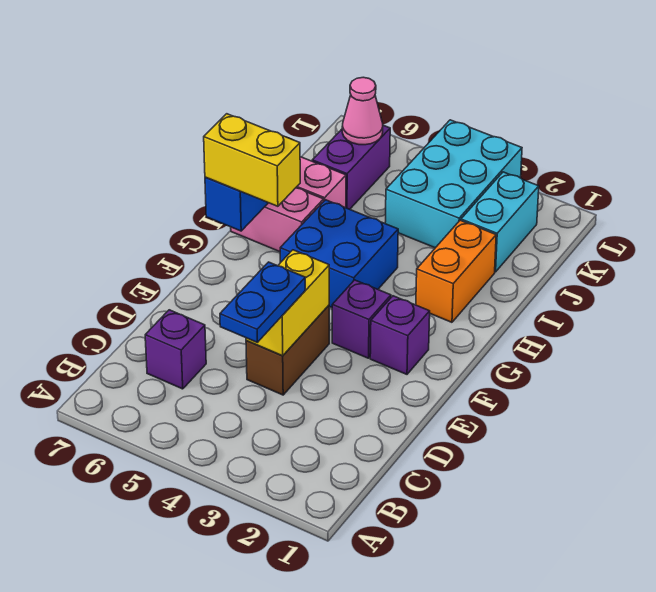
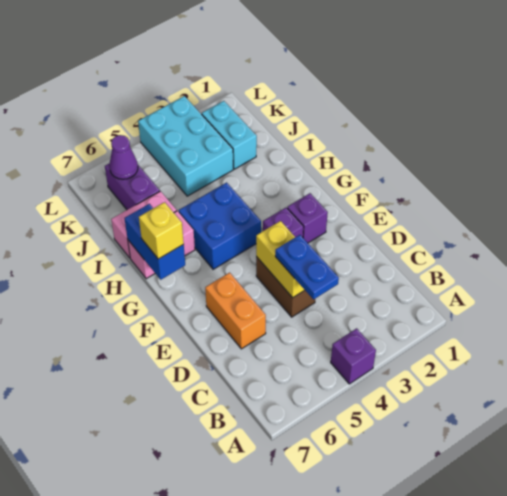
purple 1x1 brick [145,310,206,389] -> purple 1x1 brick moved to [331,328,376,384]
yellow 1x2 brick [204,114,300,206] -> yellow 1x1 brick [139,202,184,259]
orange 1x2 brick [416,220,496,322] -> orange 1x2 brick moved to [205,273,266,349]
pink 1x1 cone [342,77,383,145] -> purple 1x1 cone [109,135,138,179]

